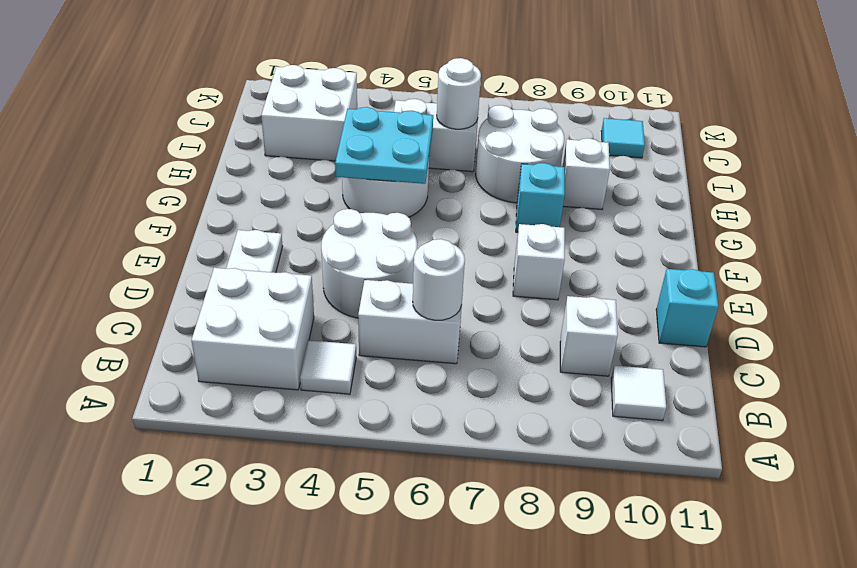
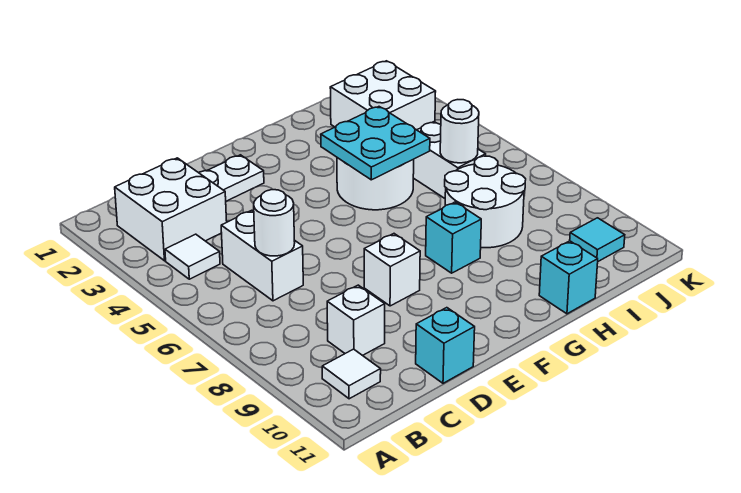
white 2x2 round brick [321,209,417,318] -> none
white 1x1 brick [563,138,610,210] -> none
none -> cyan 1x1 brick [539,241,598,314]

